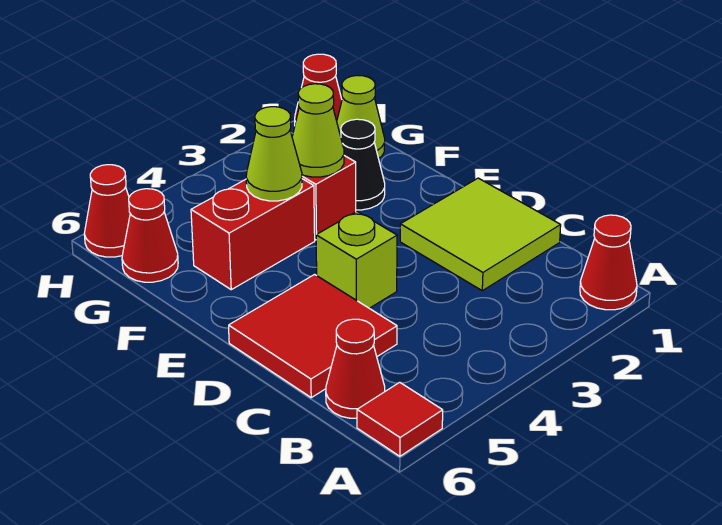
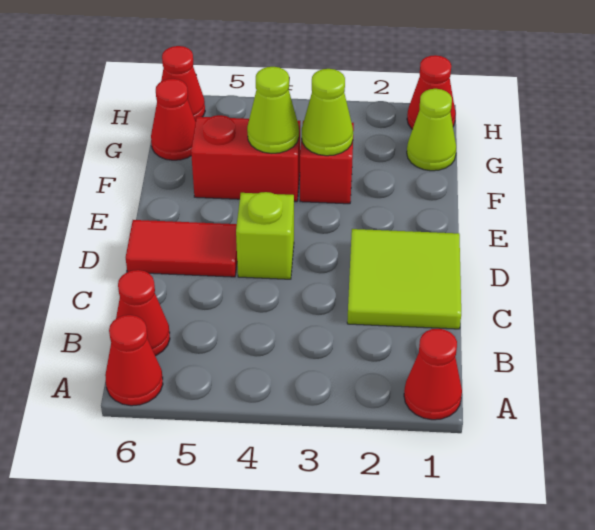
red 1x1 tile [357,382,443,456] -> red 1x1 cone [105,315,163,406]
red 2x2 tile [229,275,397,397] -> red 1x2 tile [126,220,237,277]
black 1x1 cone [341,119,385,210] -> none

